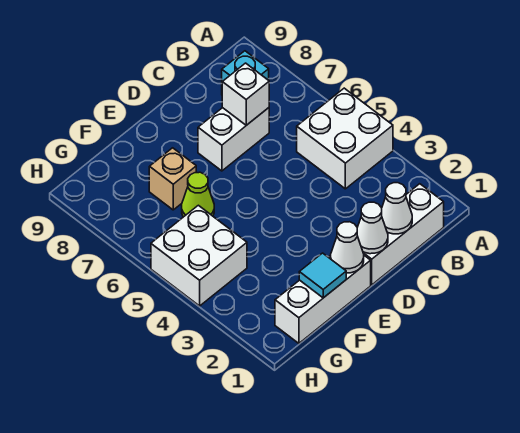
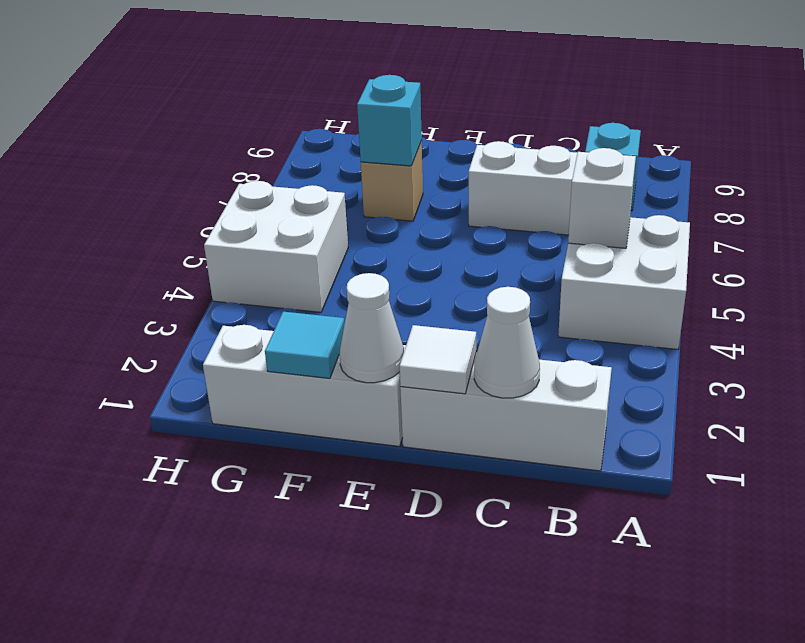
white 1x1 brick [222,63,269,125] -> white 1x1 brick moved to [568,148,636,248]
white 1x1 cone [357,202,388,254] -> white 1x1 tile [400,325,476,394]
lime 1x1 cone [182,172,214,217] -> none
none -> cyan 1x1 brick [357,75,422,166]

